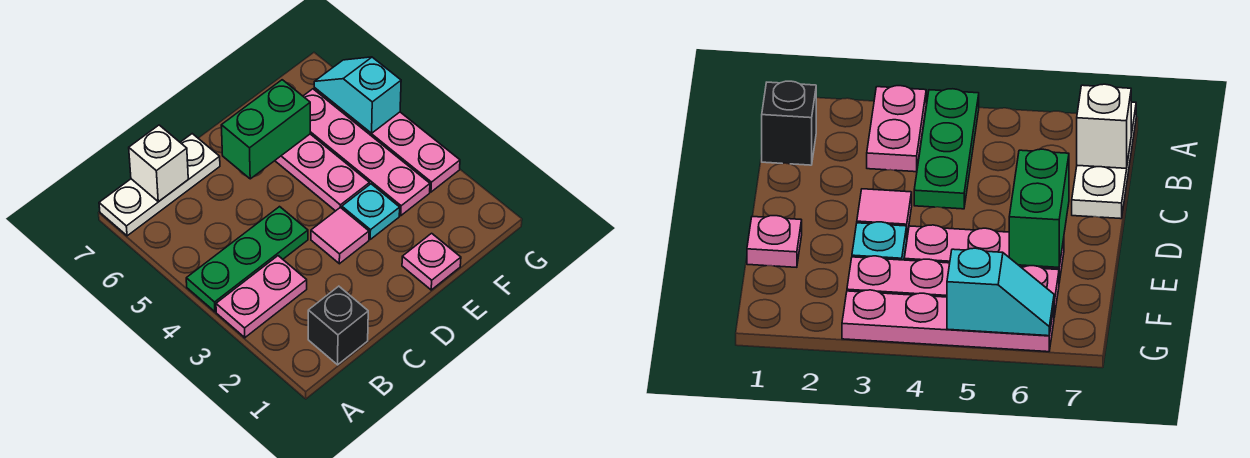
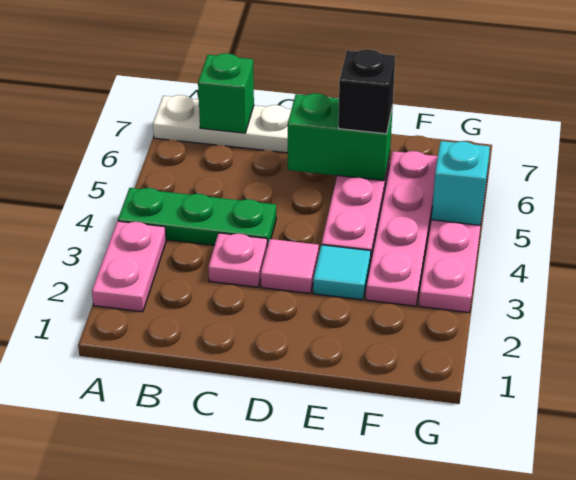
pink 1x2 plate [216,256,307,338] -> pink 1x2 plate turned to [92,221,166,312]
black 1x1 brick [308,286,368,365] -> black 1x1 brick moved to [338,49,395,134]
white 1x1 brick [129,125,188,202] -> green 1x1 brick [198,53,254,133]
pink 1x1 plate [402,233,461,290] -> pink 1x1 plate moved to [208,233,267,287]
cyan 1x1 plate [342,184,400,239] -> cyan 1x1 tile [313,245,371,300]

